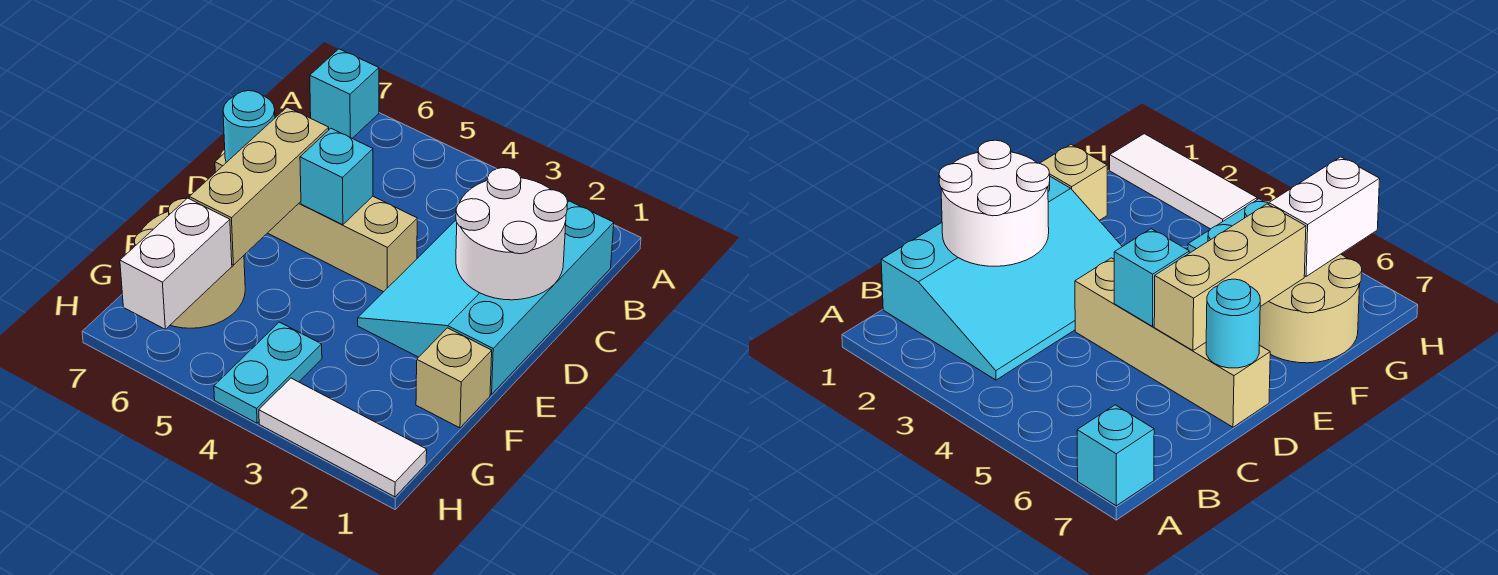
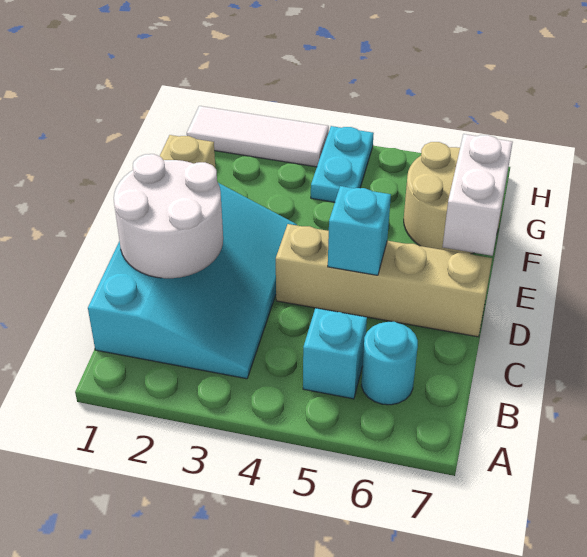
cyan 1x1 brick [310,49,379,138] -> cyan 1x1 brick moved to [303,308,367,399]
tan 1x3 brick [189,107,329,265] -> none
cyan 1x1 round brick [223,91,275,162] -> cyan 1x1 round brick moved to [361,322,418,405]
white 1x2 brick [120,198,232,329] -> white 1x2 brick moved to [443,134,513,256]

